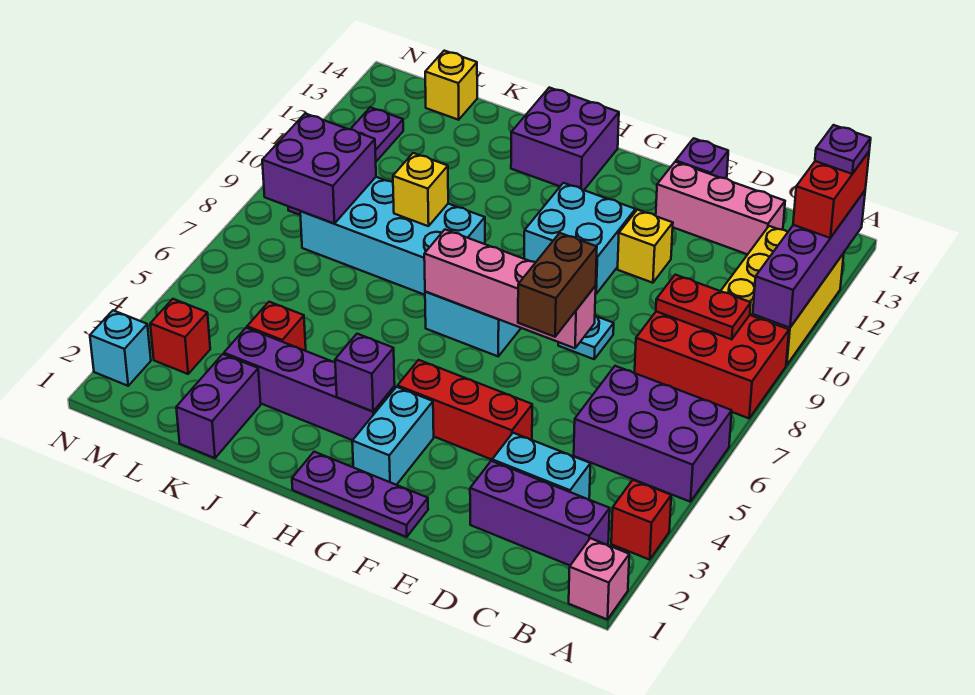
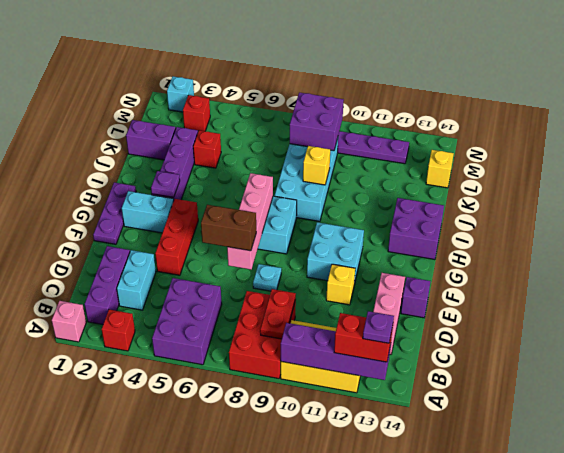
purple 1x1 brick [335,334,395,412] -> purple 1x1 plate [151,171,180,197]

